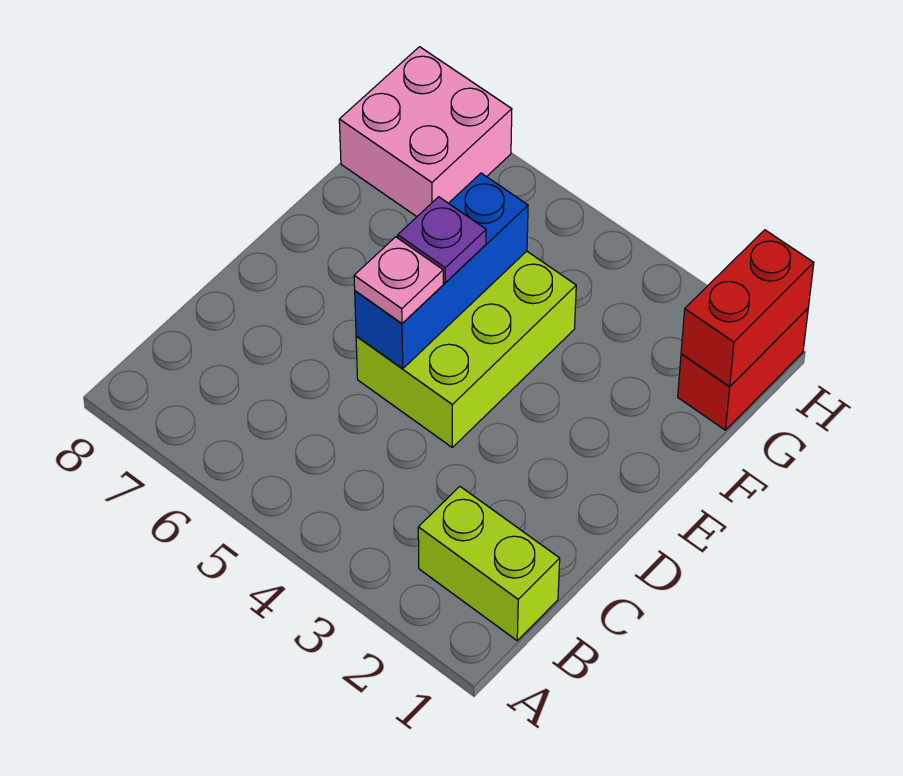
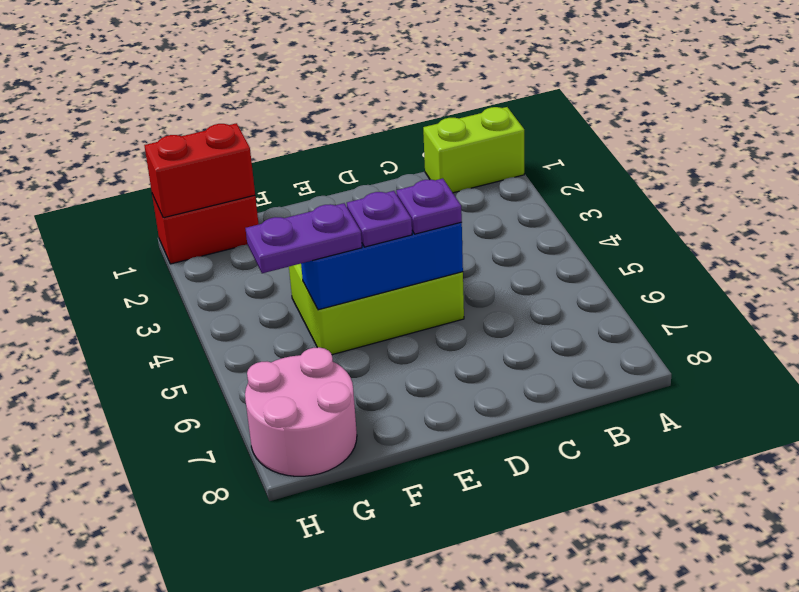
lime 1x2 brick [418,487,560,641] -> lime 1x2 brick turned to [423,107,524,193]
pink 1x1 plate [354,237,443,323] -> purple 1x1 plate [396,179,462,234]
none -> purple 1x2 plate [246,203,362,273]
pink 2x2 brick [339,47,512,217] -> pink 2x2 round brick [245,347,357,476]

